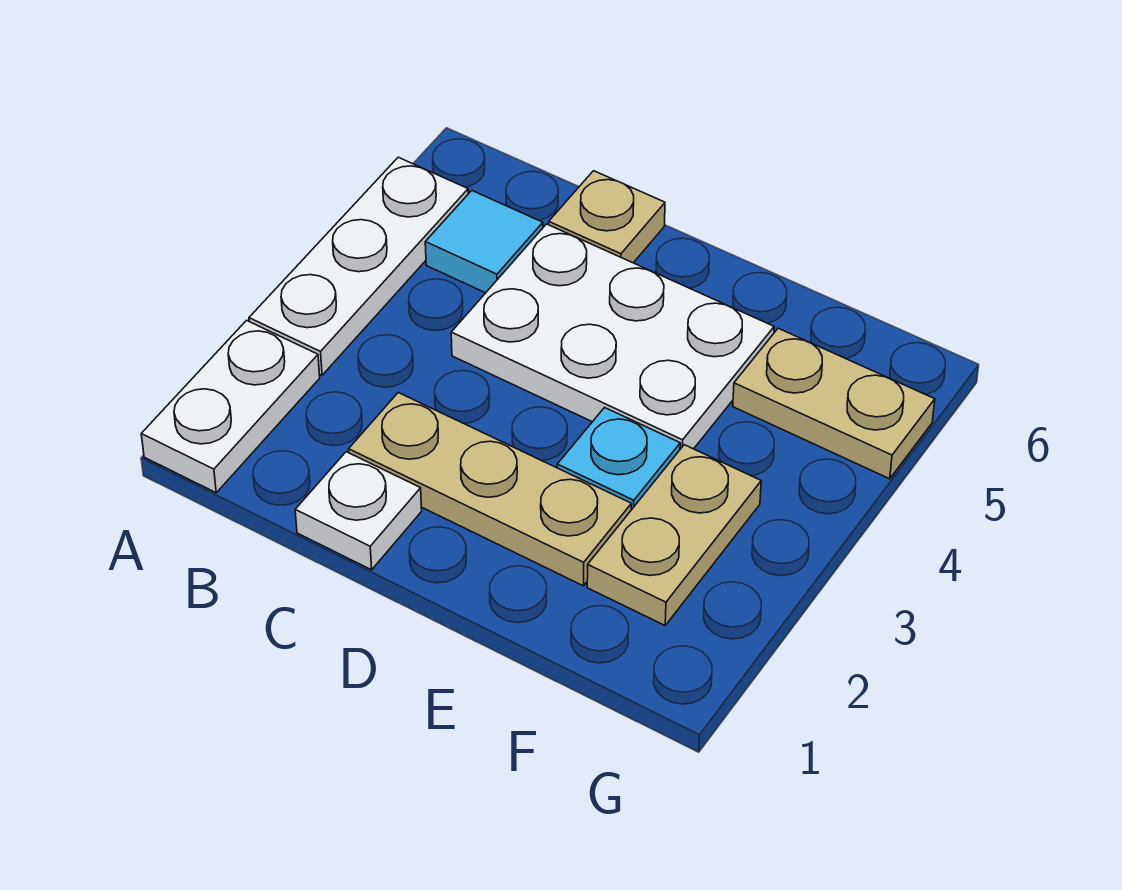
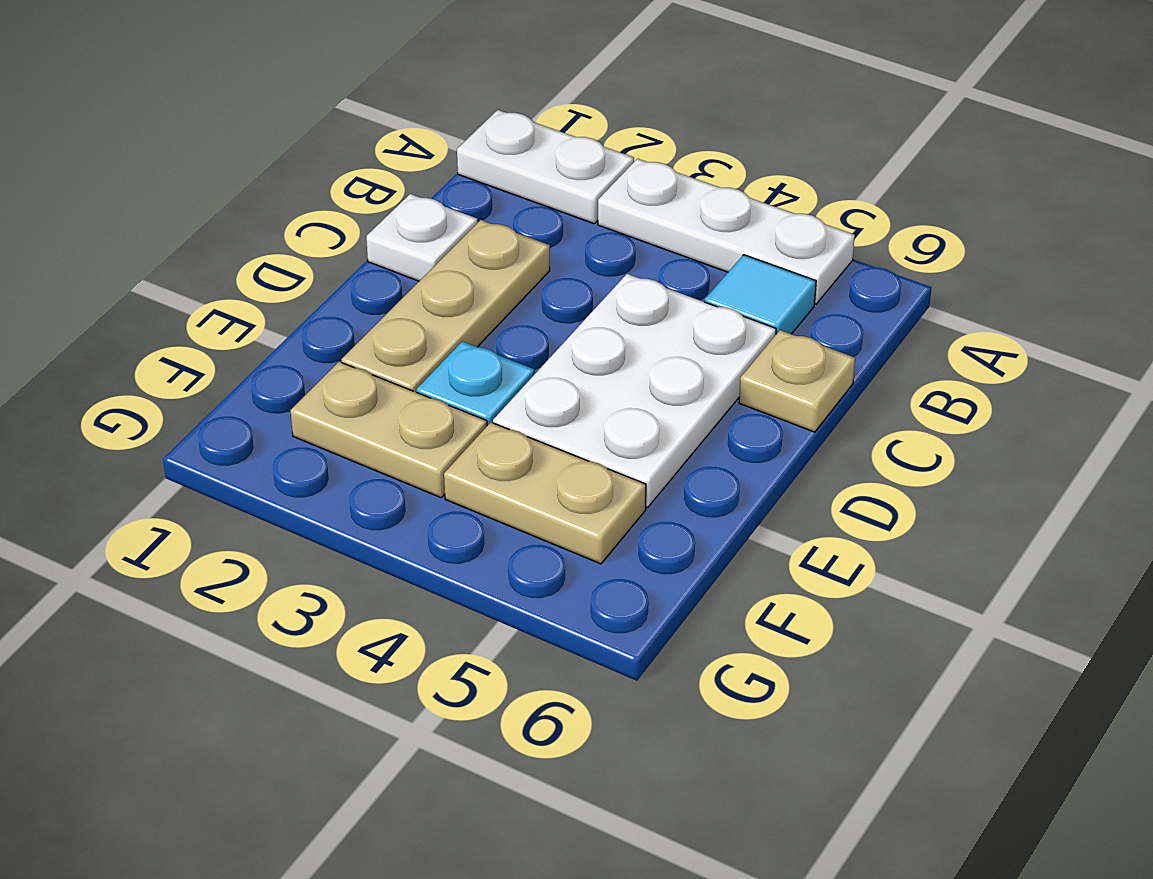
tan 1x2 plate [733,328,935,479] -> tan 1x2 plate turned to [444,422,646,564]

